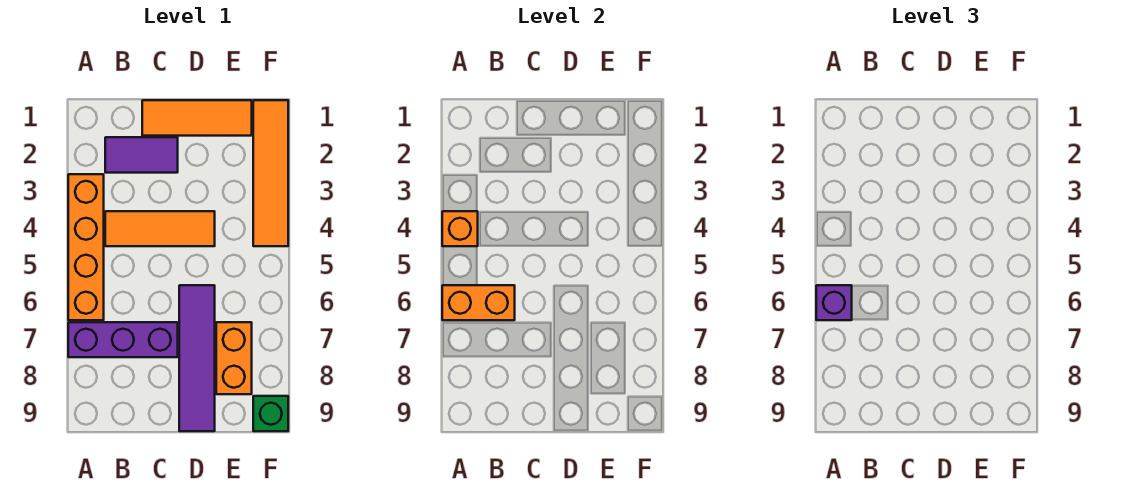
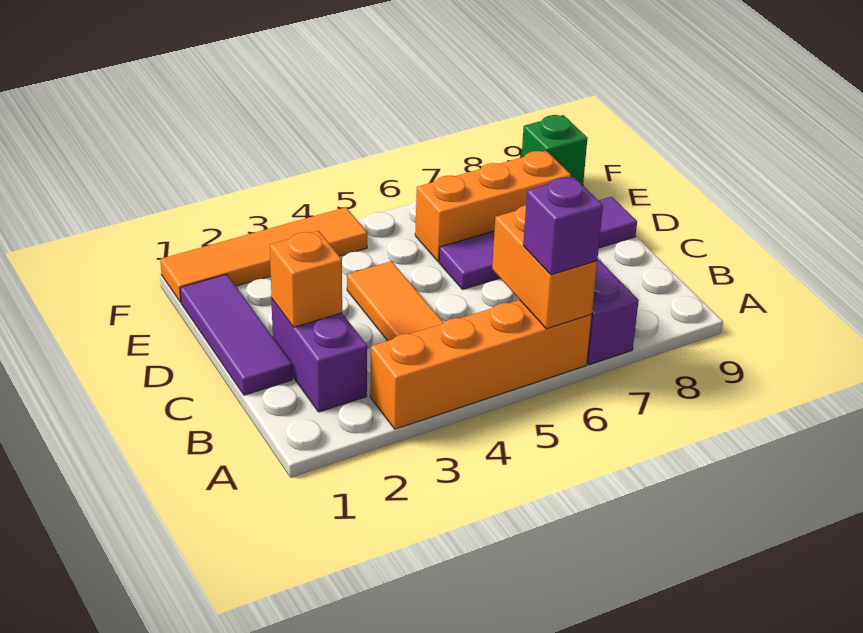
orange 1x1 brick [442,211,478,246] -> orange 1x1 brick moved to [270,231,342,327]
purple 1x2 tile [105,137,178,173] -> purple 1x2 brick [271,299,367,412]
orange 1x3 tile [142,100,252,136] -> purple 1x3 tile [180,274,292,395]
orange 1x2 brick [216,322,252,394] -> orange 1x3 brick [415,151,571,262]

